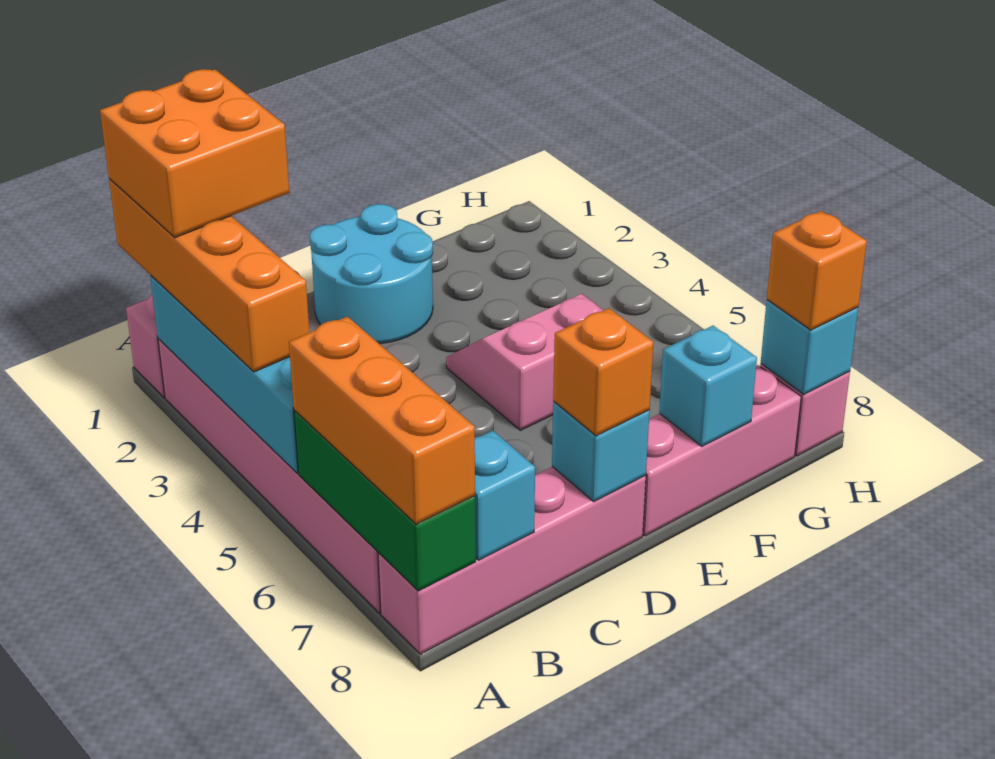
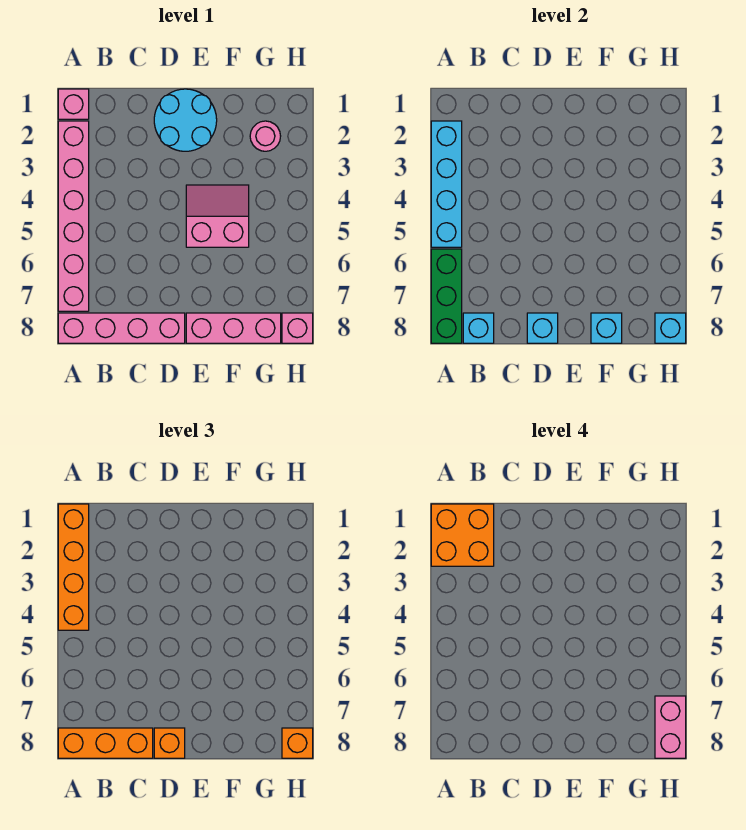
orange 1x3 brick [289,316,475,524] -> orange 1x3 brick turned to [58,728,153,758]
none -> pink 1x1 round brick [250,121,281,151]
none -> pink 1x2 brick [655,696,686,758]

